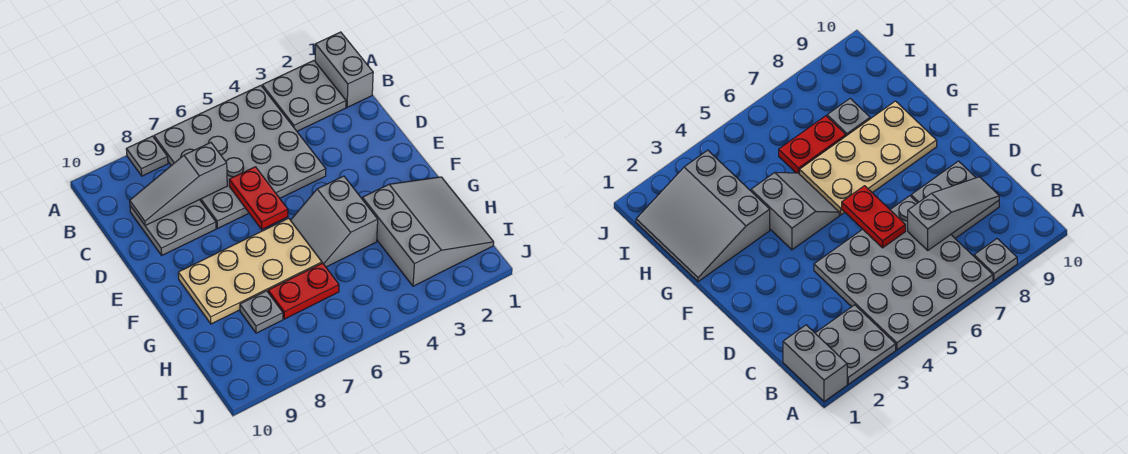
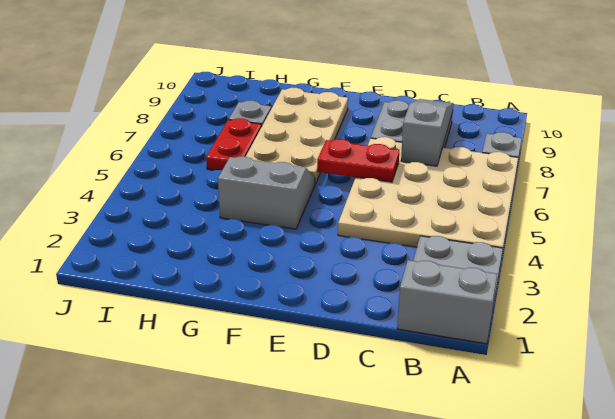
grey 4x4 plate [154,85,326,228] -> tan 4x4 plate [338,137,518,253]
grey 3x3 slope [362,177,494,286] -> none

